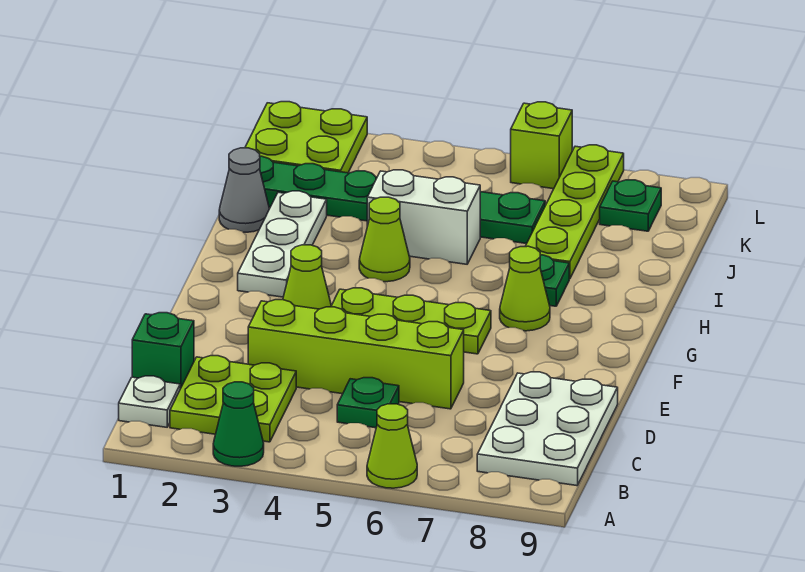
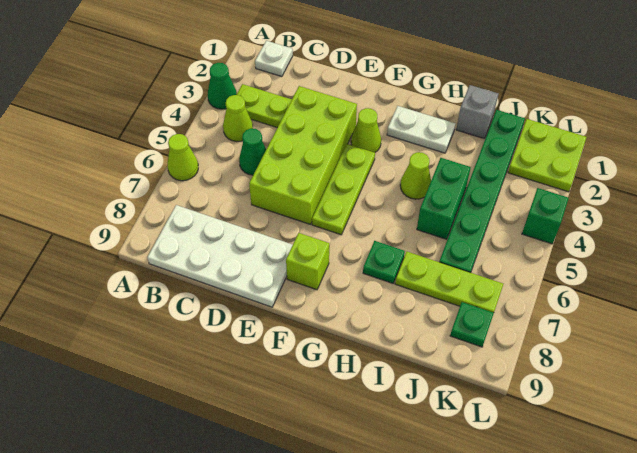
lime 2x2 plate [170,355,296,442] -> lime 1x2 plate [237,84,292,128]
white 2x3 plate [477,372,618,486] -> white 2x4 plate [147,205,293,307]
green 1x1 brick [132,313,194,389] -> green 1x1 brick moved to [522,188,569,244]
green 1x1 plate [337,378,399,428] -> green 1x1 cone [239,128,266,175]
lime 1x4 brick [248,300,464,409] -> lime 2x4 brick [249,86,357,224]
white 1x3 plate [238,191,327,297] -> white 1x2 plate [387,106,455,153]
lime 1x1 cone [500,246,550,331] -> lime 1x1 cone moved to [223,95,253,141]
grey 1x1 cone [219,148,270,232] -> grey 1x1 brick [456,85,498,139]
white 1x2 brick [367,170,480,264] -> green 1x2 brick [417,158,471,239]
lime 1x4 plate [525,145,624,279] -> lime 1x3 plate [395,252,503,313]
lime 1x1 brick [511,102,572,189] -> lime 1x1 brick moved to [286,233,329,290]

